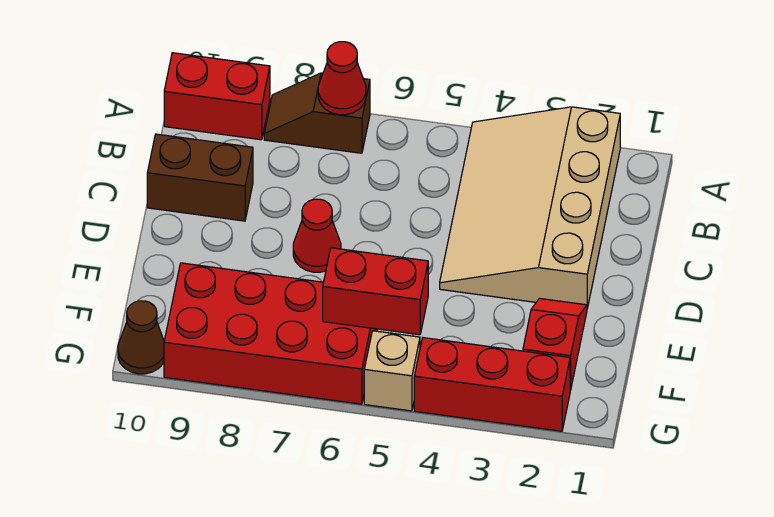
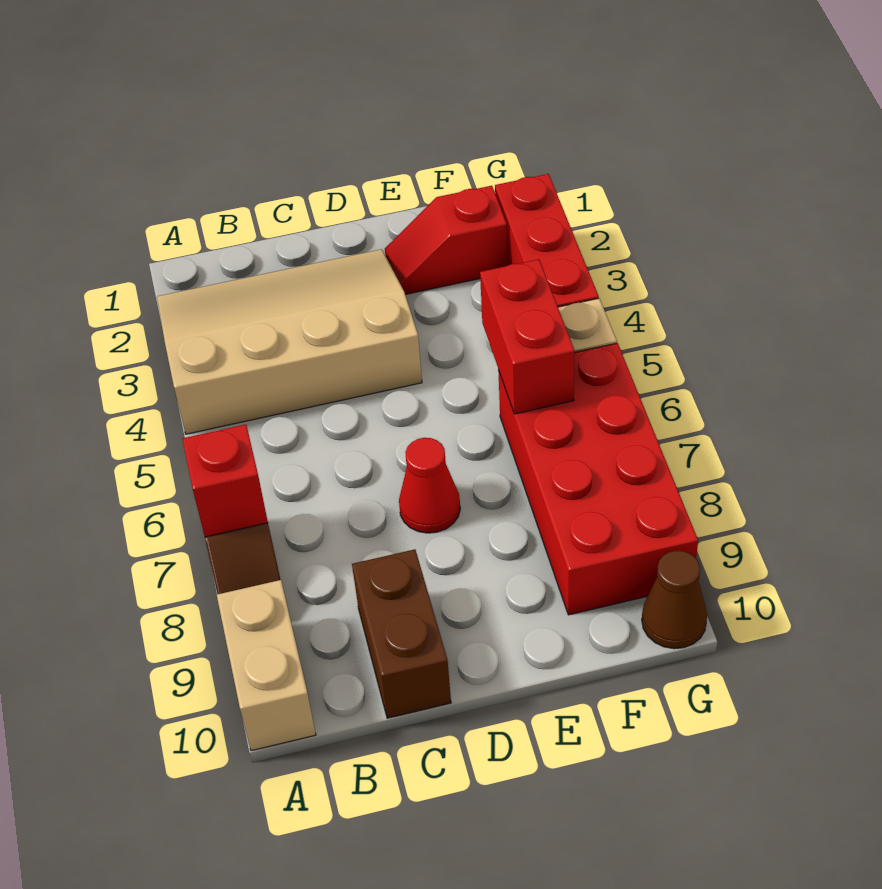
tan 3x4 slope [440,107,620,308] -> tan 3x4 slope turned to [157,249,422,434]
red 1x1 cone [318,42,366,115] -> red 1x1 brick [182,425,268,537]
red 1x2 brick [164,53,270,140] -> tan 1x2 brick [217,580,316,751]

